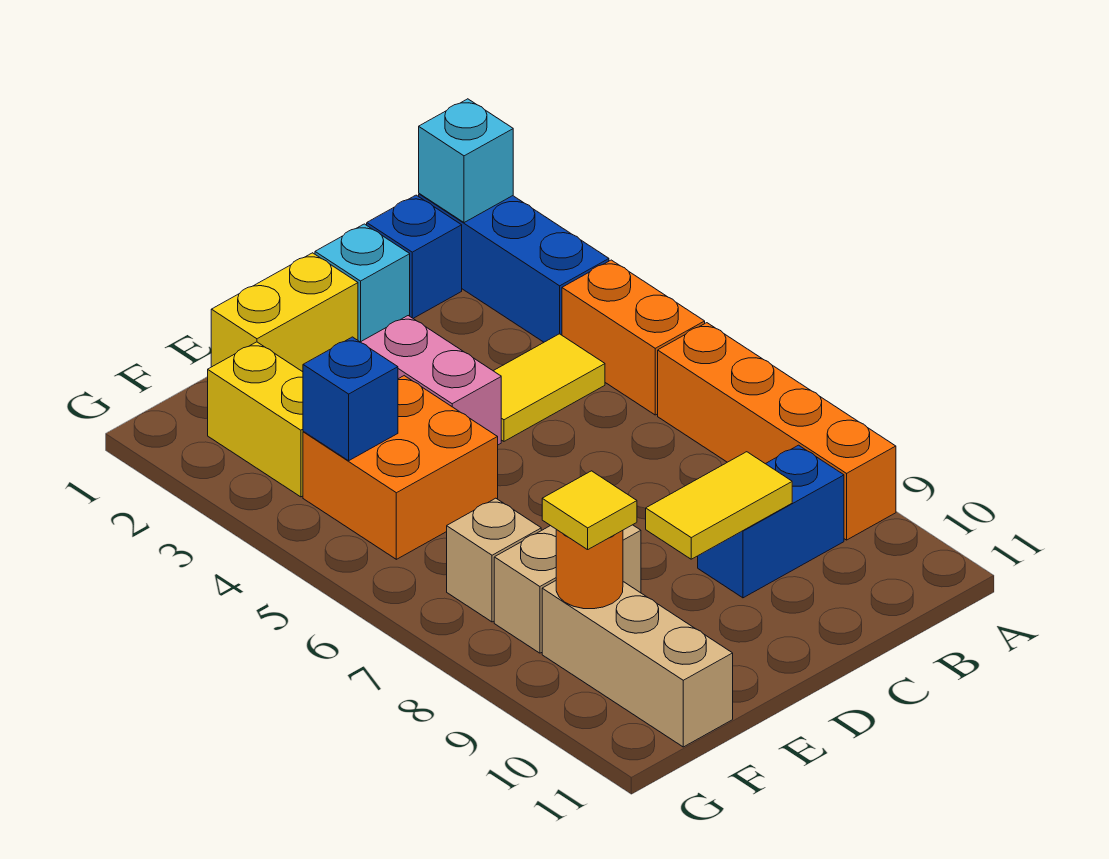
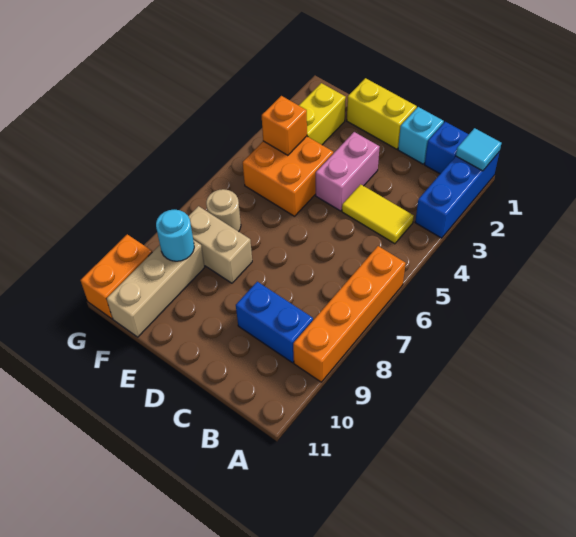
cyan 1x1 brick [419,99,513,223] -> cyan 1x1 tile [456,128,502,171]
orange 1x2 brick [562,260,705,415] -> orange 1x2 brick moved to [81,234,152,319]
yellow 1x2 tile [646,452,792,559] -> none
blue 1x1 brick [303,337,398,461] -> orange 1x1 brick [262,96,307,155]
tan 1x1 brick [447,498,541,622] -> tan 1x1 round brick [206,189,241,232]
orange 1x1 round brick [556,530,623,609] -> cyan 1x1 round brick [156,210,194,261]
yellow 1x1 tile [542,471,637,550] -> none

